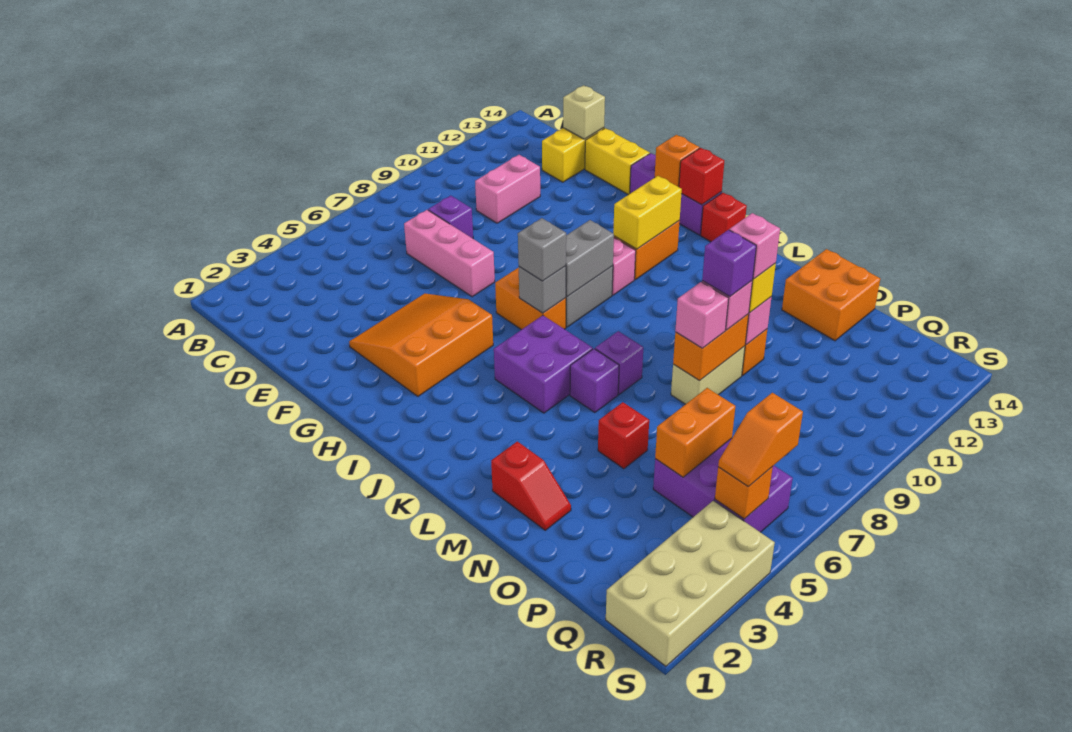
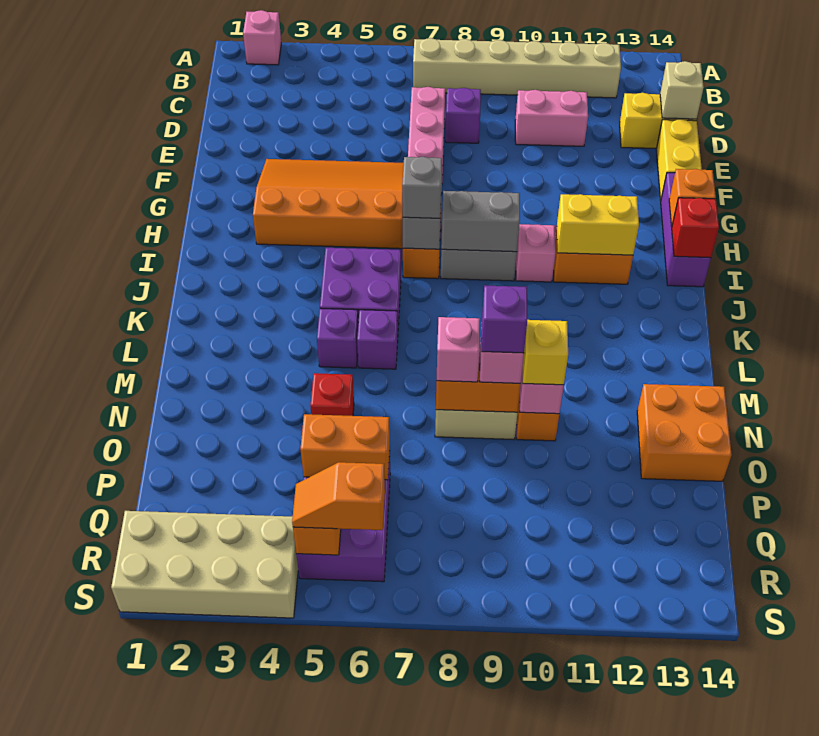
none -> tan 1x6 brick [413,38,621,98]
orange 3x3 slope [349,293,493,396] -> orange 3x4 slope [253,159,404,249]
red 1x1 brick [701,193,747,242] -> none
purple 1x1 brick [595,331,643,394] -> purple 1x1 brick moved to [317,308,358,368]
red 1x2 slope [491,441,571,530] -> none
pink 1x1 brick [729,213,780,279] -> pink 1x1 brick moved to [243,10,281,65]

